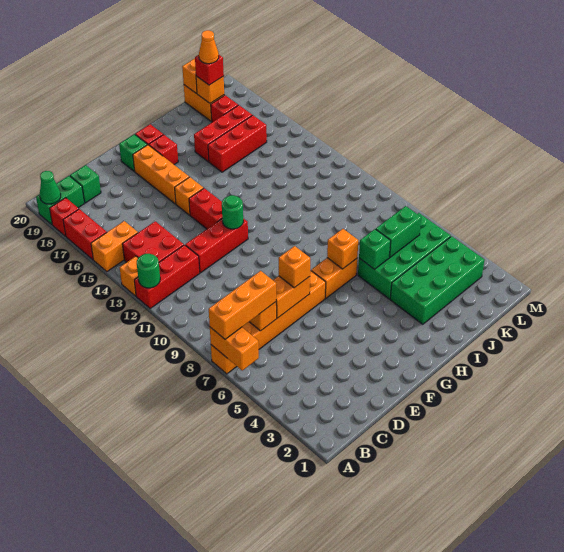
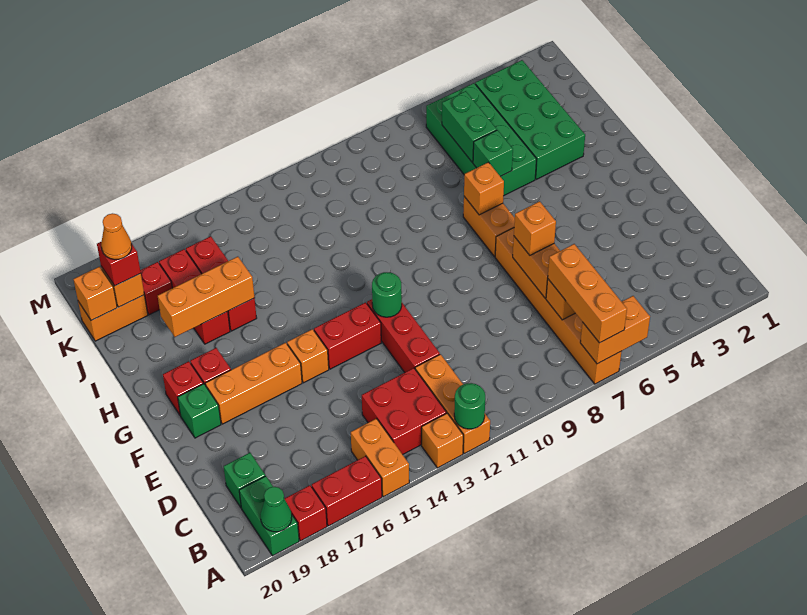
red 1x3 brick [134,245,200,309] -> orange 1x3 brick [415,354,490,454]
none -> orange 1x3 brick [158,257,255,337]

